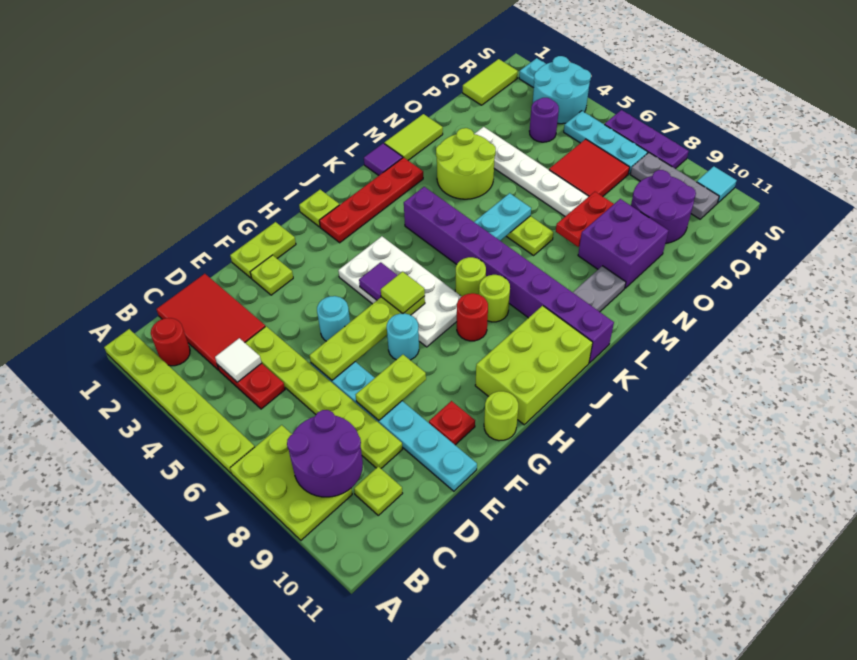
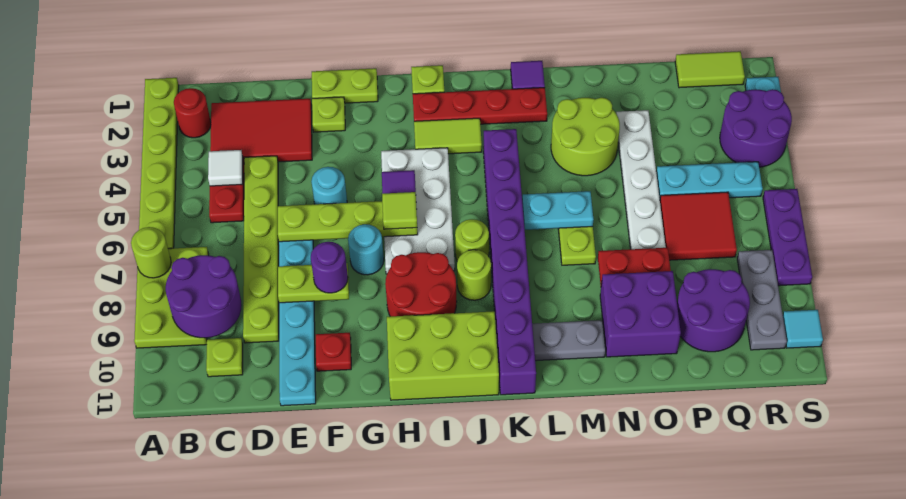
red 2x3 tile [157,274,265,370] -> red 2x3 tile turned to [210,99,312,162]
lime 1x1 round brick [484,391,518,441] -> lime 1x1 round brick moved to [131,227,171,278]
red 1x1 round brick [457,293,488,341] -> red 2x2 round brick [385,252,457,316]
lime 1x2 tile [384,114,443,160] -> lime 1x2 tile moved to [414,118,482,154]
purple 1x1 round brick [529,98,559,142] -> purple 1x1 round brick moved to [311,242,348,293]
cyan 2x2 round brick [533,56,591,124] -> purple 2x2 round brick [720,89,792,167]
cyan 1x3 plate [564,111,648,174] -> cyan 1x3 plate turned to [656,162,763,198]

